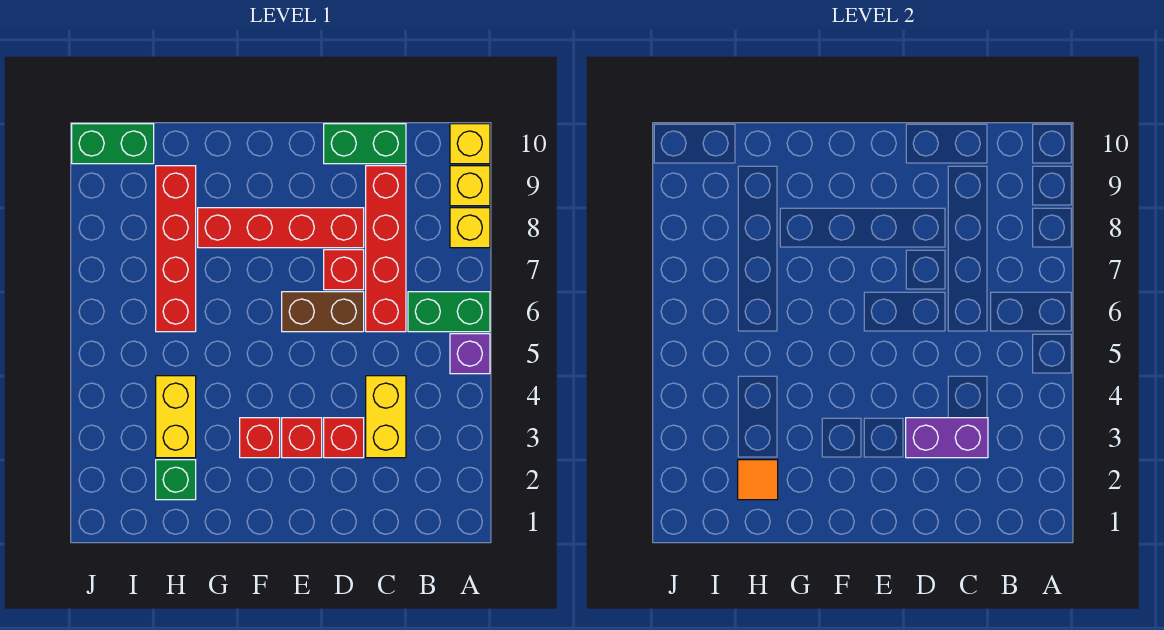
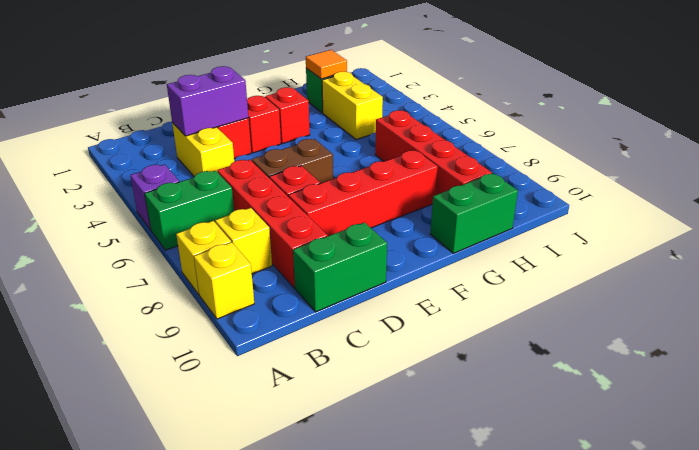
yellow 1x1 brick [450,124,490,164] -> yellow 1x1 brick moved to [215,208,272,274]
green 1x2 brick [72,124,154,164] -> green 1x2 brick moved to [430,173,518,253]

